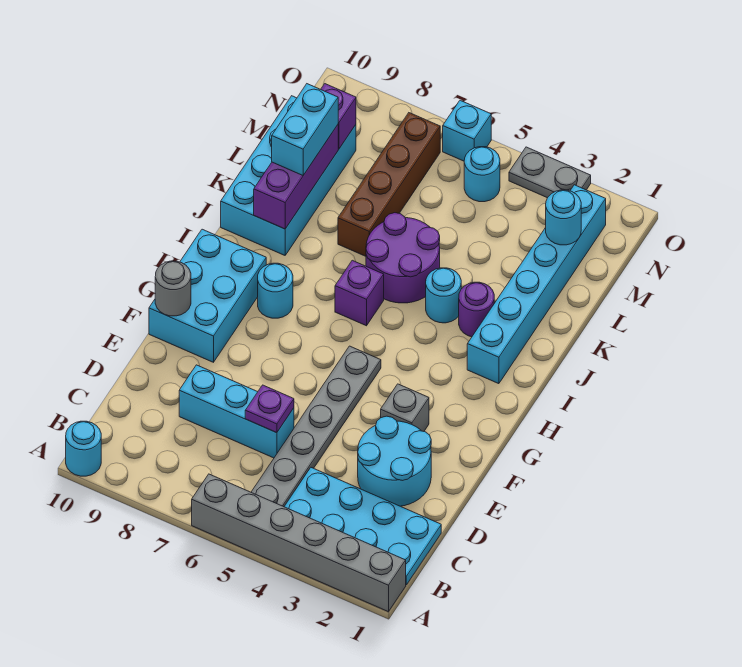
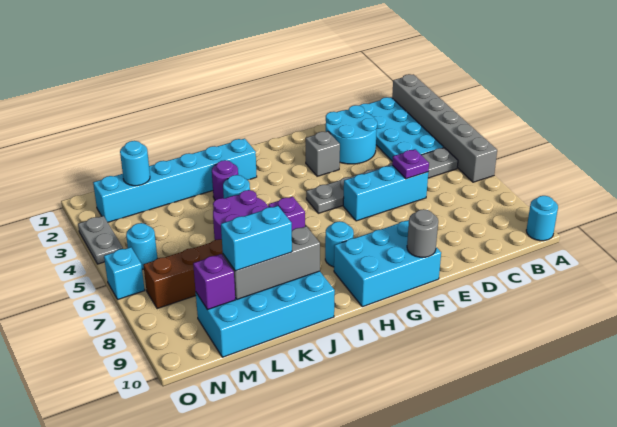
cyan 1x3 brick [179,365,294,458] -> cyan 1x3 brick turned to [343,165,428,221]
purple 1x3 brick [254,125,338,229] -> grey 1x3 brick [223,226,320,299]

